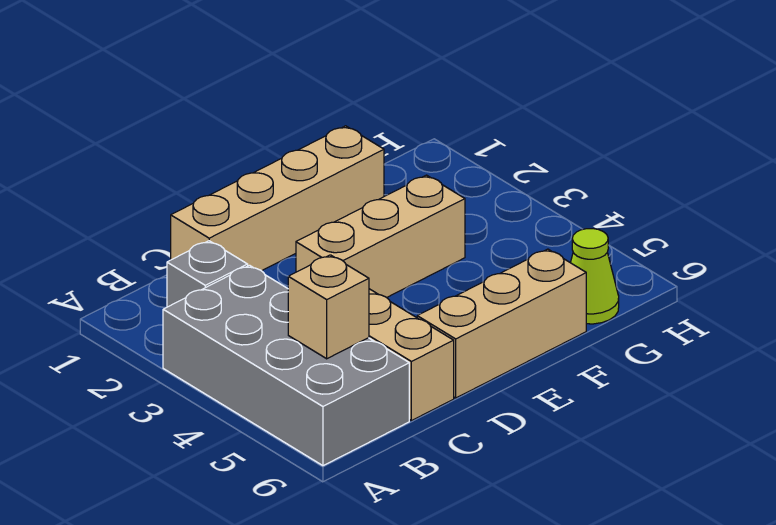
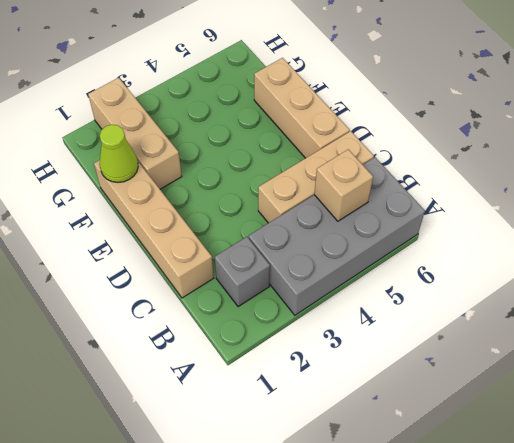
tan 1x3 brick [296,175,465,298] -> tan 1x3 brick moved to [88,78,182,189]
lime 1x1 cone [571,229,619,324] -> lime 1x1 cone moved to [100,125,138,182]

